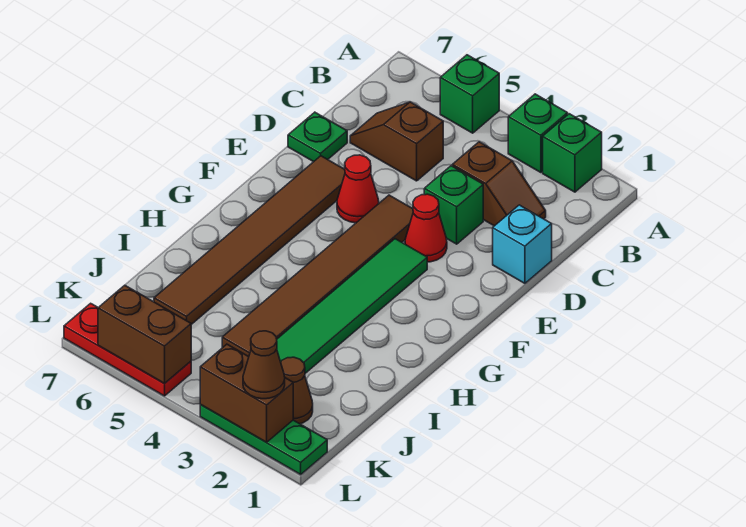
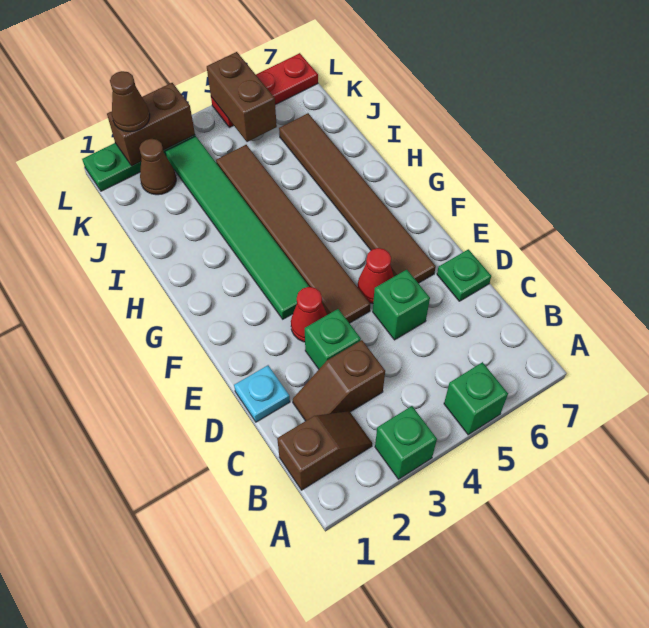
green 1x1 brick [543,114,602,192] -> green 1x1 brick moved to [373,270,430,340]
brown 1x2 slope [350,102,443,181] -> brown 1x2 slope moved to [277,411,372,490]
cyan 1x1 brick [493,205,552,283] -> cyan 1x1 plate [234,365,290,422]
brown 1x2 brick [98,285,191,384] -> brown 1x2 brick turned to [207,52,277,142]

